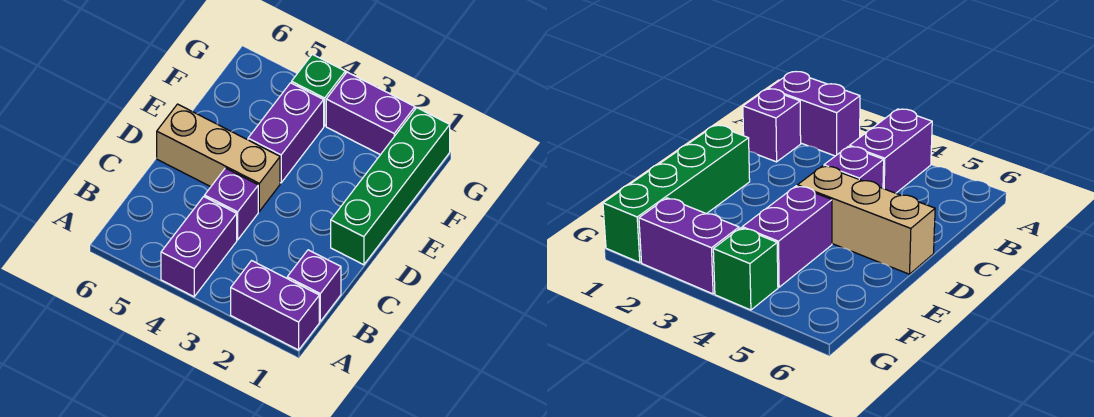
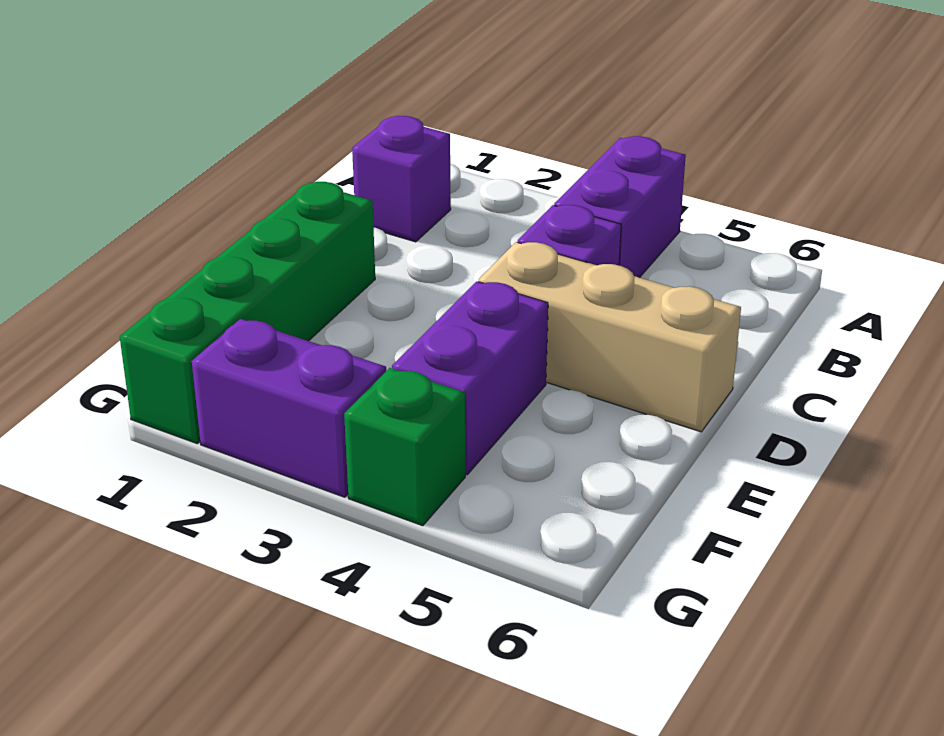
purple 1x2 brick [231,261,319,350] -> none

